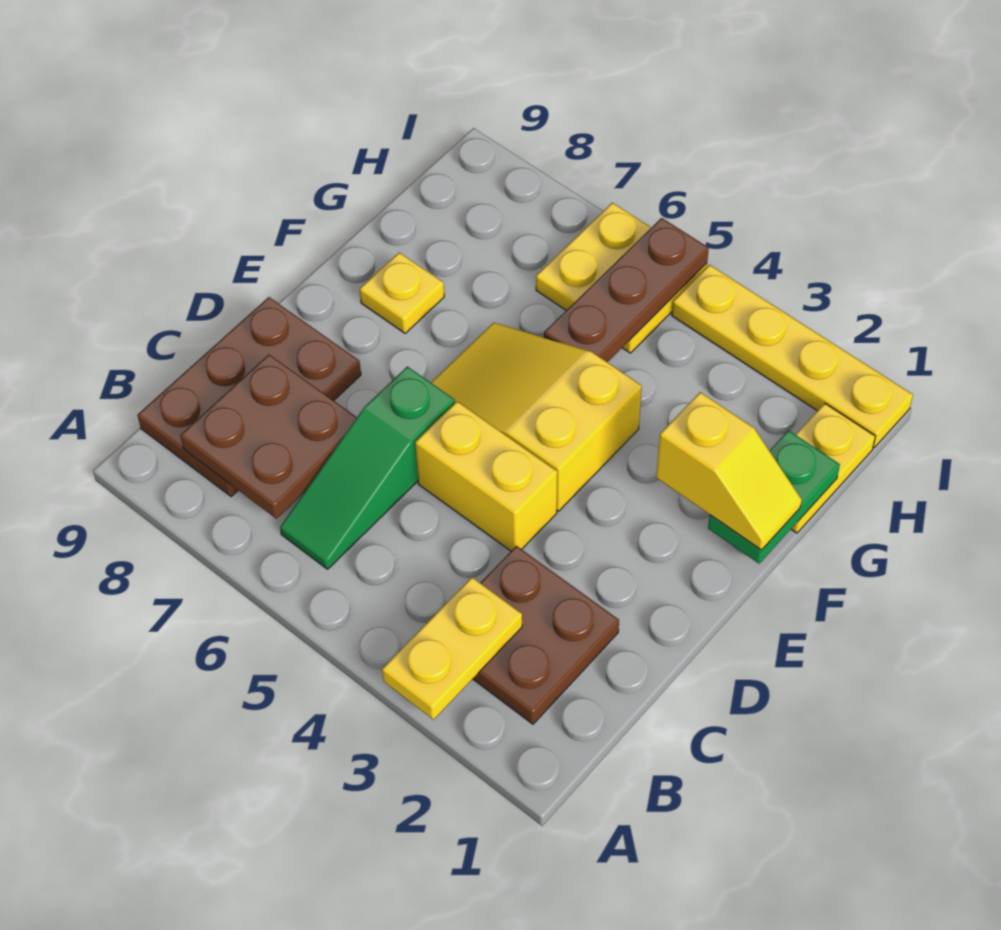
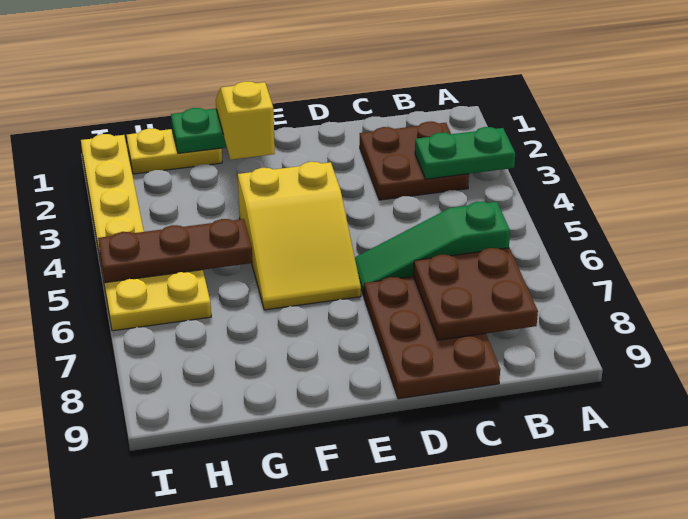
yellow 1x2 plate [382,577,522,720] -> green 1x2 plate [415,127,515,179]
green 1x3 slope [280,367,455,569] -> green 1x3 slope turned to [355,202,510,296]
brown 2x3 plate [137,297,361,497] -> brown 2x3 plate turned to [364,276,500,399]
yellow 1x2 brick [415,401,557,551] -> none
yellow 1x1 plate [360,253,444,333] -> none

